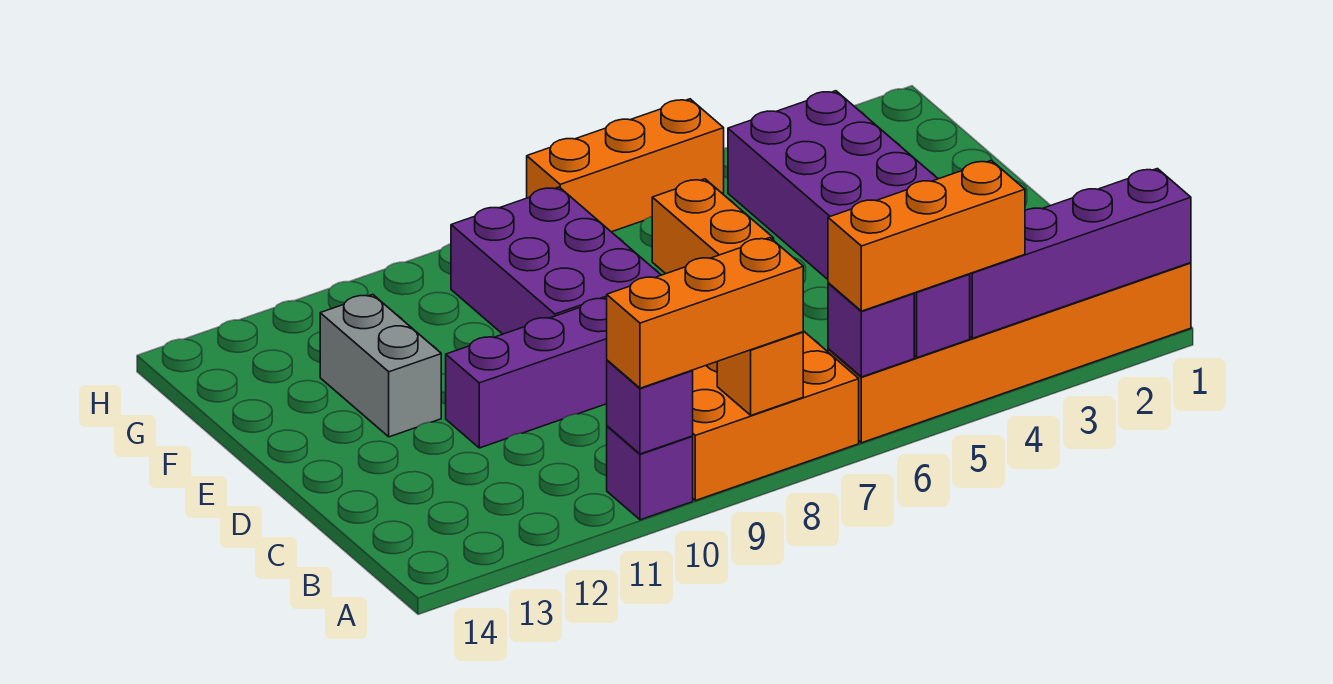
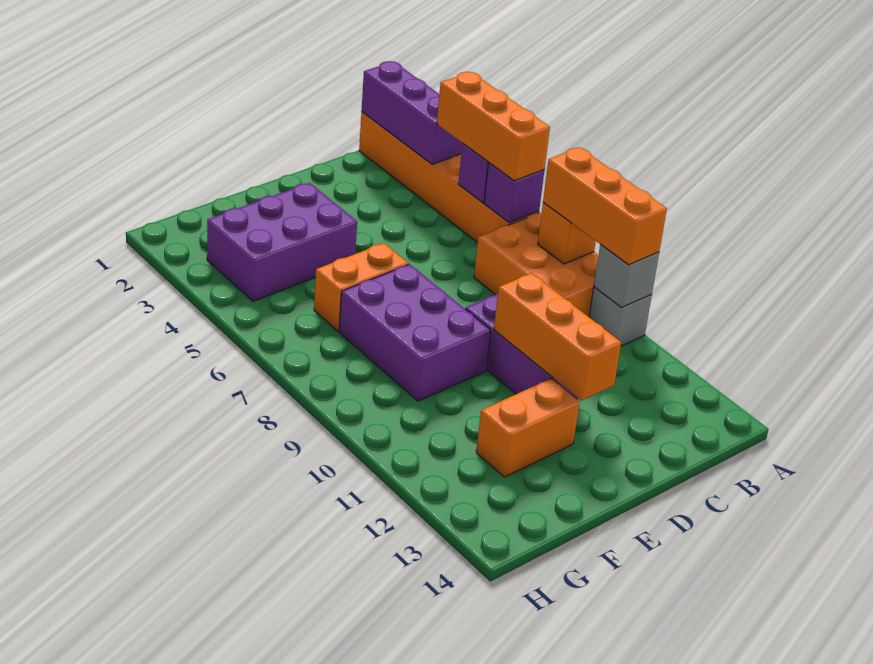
purple 1x4 brick [970,169,1191,338] -> purple 1x3 brick [362,61,463,164]
purple 1x1 brick [607,426,693,520] -> grey 1x1 brick [589,287,652,346]
purple 1x1 brick [607,360,693,454] -> grey 1x1 brick [594,245,659,307]
purple 2x3 brick [451,187,661,334] -> purple 2x3 brick turned to [339,264,491,401]
grey 1x2 brick [320,294,441,437] -> orange 1x2 brick [476,379,580,477]
orange 1x3 brick [527,99,724,232] -> orange 1x3 brick moved to [494,273,621,401]

